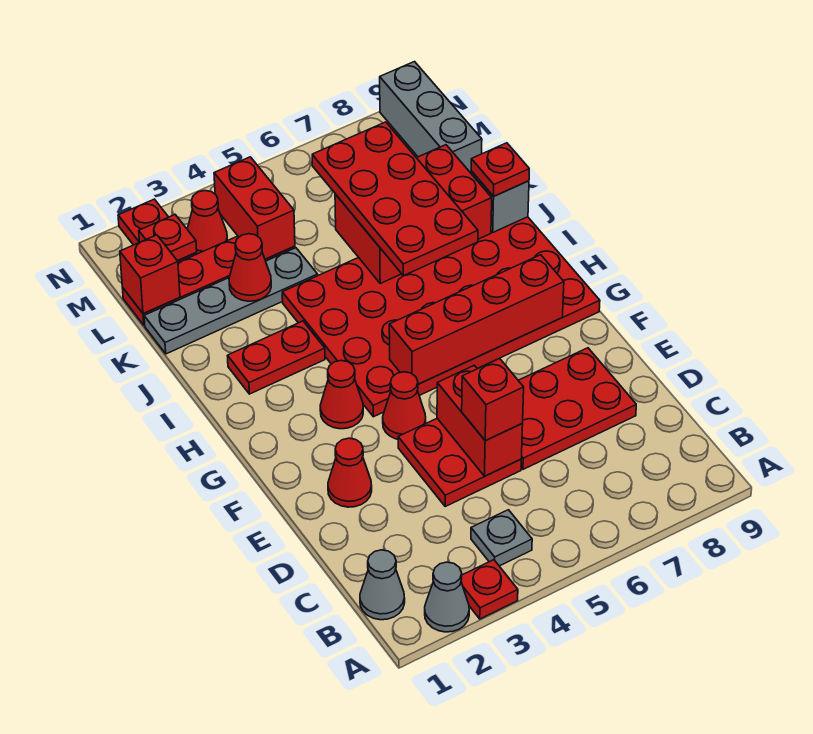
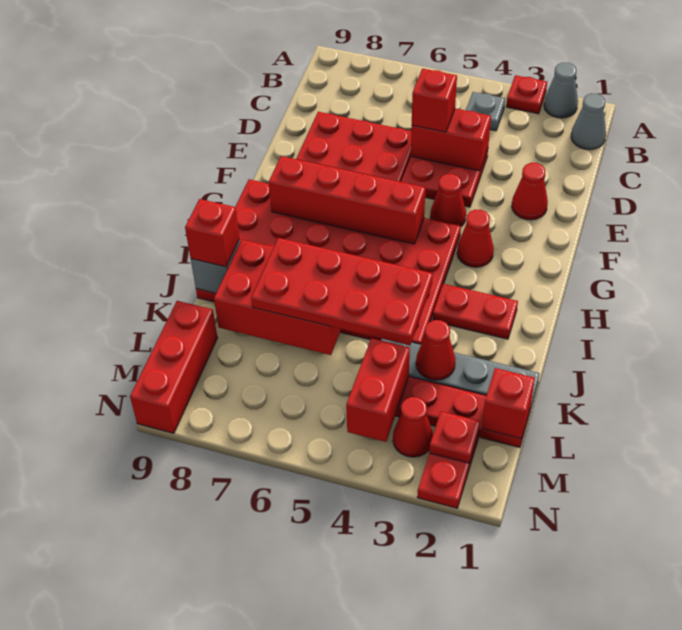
red 1x2 brick [437,365,523,476] -> red 1x2 brick turned to [411,108,491,171]
red 2x4 plate [312,122,478,276] -> red 2x4 plate turned to [251,238,433,345]
red 1x1 plate [471,143,529,196] -> red 1x1 brick [185,199,240,267]
grey 1x3 brick [380,62,482,173] -> red 1x3 brick [130,301,218,433]

